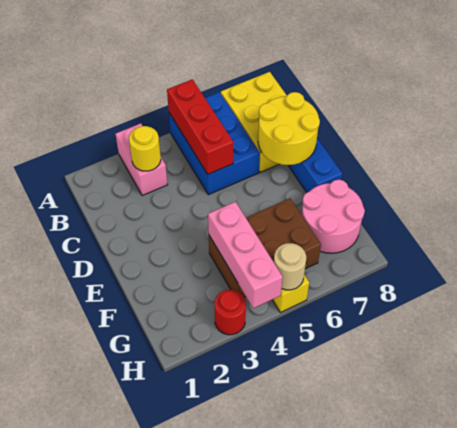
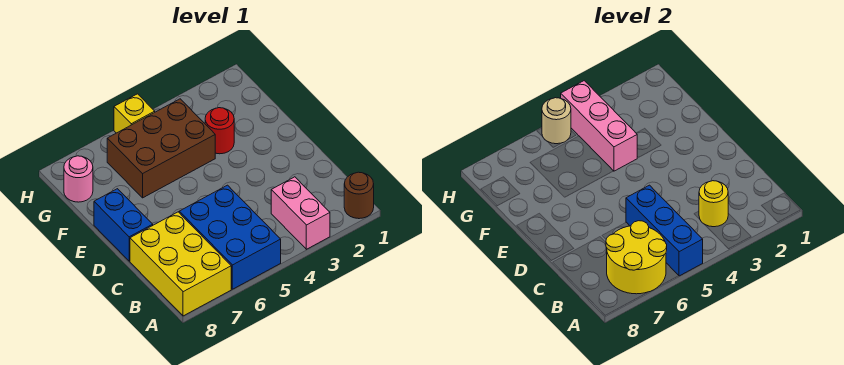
none -> brown 1x1 round brick [344,172,374,219]
red 1x3 brick [167,79,234,174] -> blue 1x3 brick [626,185,703,276]
yellow 2x2 round brick [258,92,320,165] -> yellow 2x2 round brick moved to [606,221,667,294]
pink 2x2 round brick [302,180,365,253] -> pink 1x1 round brick [64,156,93,202]
red 1x1 round brick [215,290,246,335] -> red 1x1 round brick moved to [205,108,234,154]

